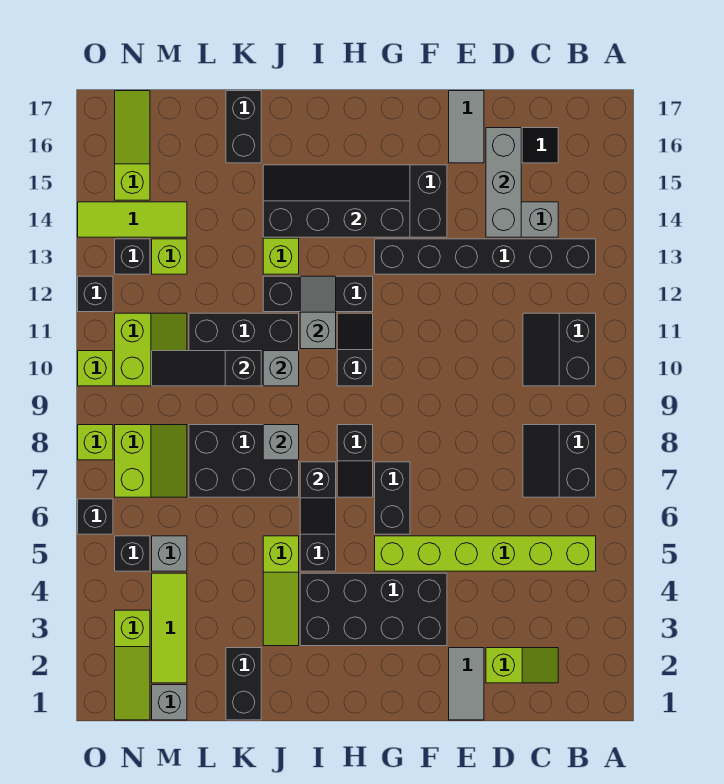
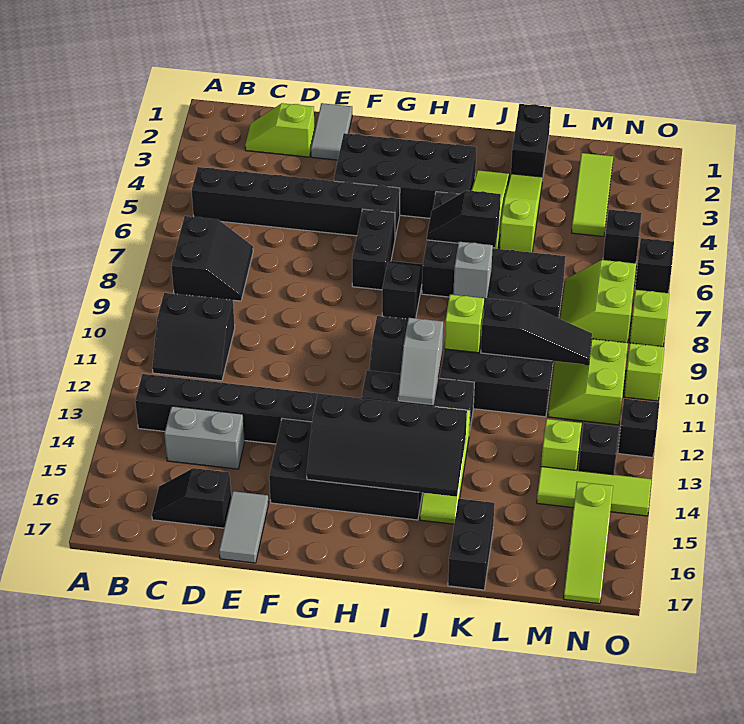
lime 1x6 brick [375,536,596,571] -> black 1x6 brick [192,167,400,238]
black 2x2 slope [523,313,596,386] -> black 2x2 slope turned to [152,293,235,381]
grey 1x3 brick [486,128,521,237] -> none
black 1x2 slope [300,462,336,534] -> black 1x2 slope turned to [427,190,501,247]
grey 1x1 brick [263,351,299,386] -> lime 1x1 brick [444,294,484,353]
grey 1x1 brick [152,685,187,720] -> none
grey 1x1 brick [152,536,187,571] -> none
lime 1x3 slope [115,610,150,720] -> lime 1x3 slope moved to [500,174,543,252]

